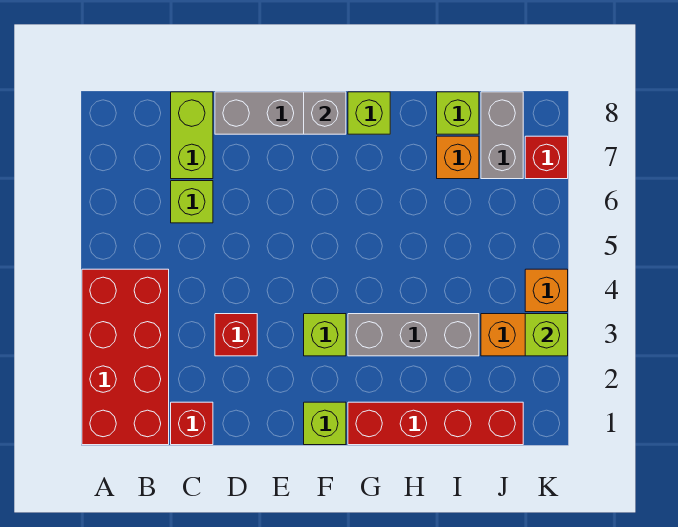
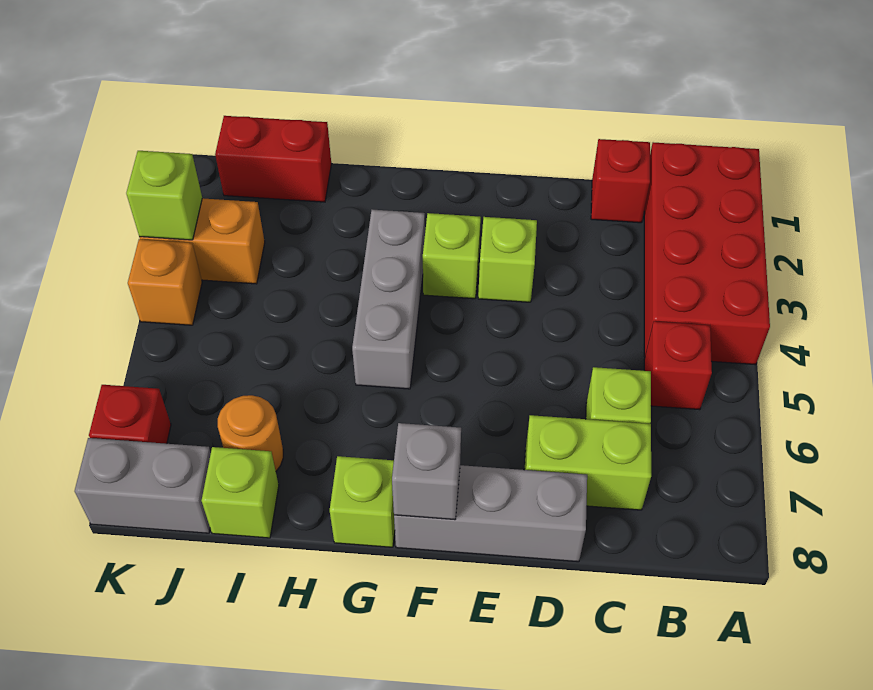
lime 1x2 brick [171,92,213,179] -> lime 1x2 brick turned to [524,415,651,510]
red 1x1 brick [215,314,257,356] -> red 1x1 brick moved to [644,321,712,410]
lime 1x1 brick [304,402,346,445] -> lime 1x1 brick moved to [478,217,537,302]
red 1x4 brick [348,402,523,445] -> red 1x2 brick [215,116,331,202]
grey 1x3 brick [348,314,479,356] -> grey 1x3 brick turned to [352,210,425,389]
orange 1x1 brick [437,136,479,179] -> orange 1x1 round brick [218,395,283,471]
grey 1x2 brick [481,92,523,179] -> grey 1x2 brick turned to [75,438,211,533]

